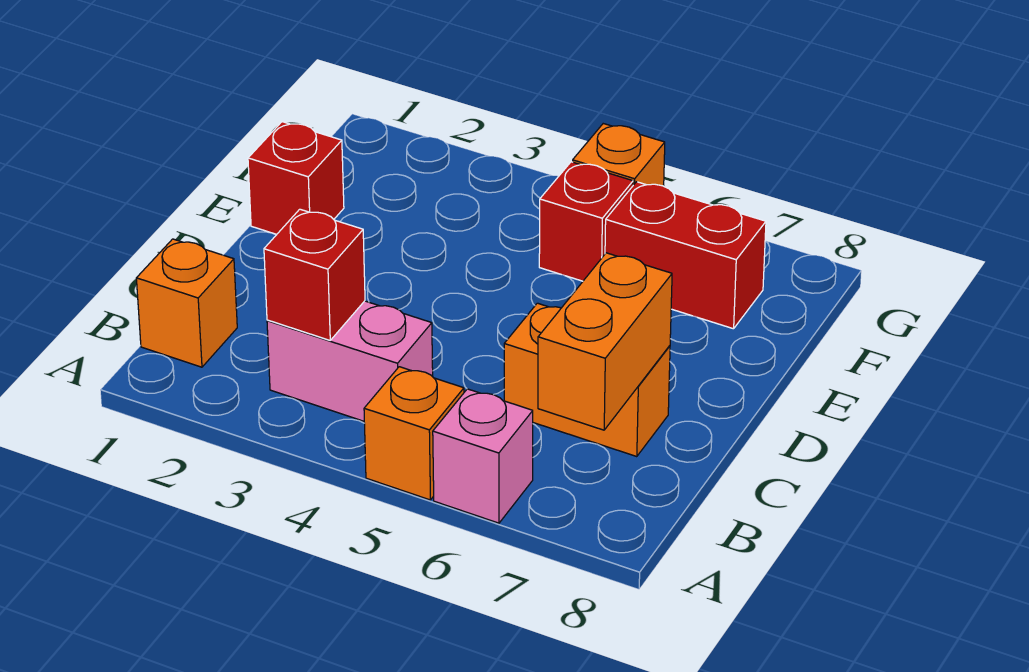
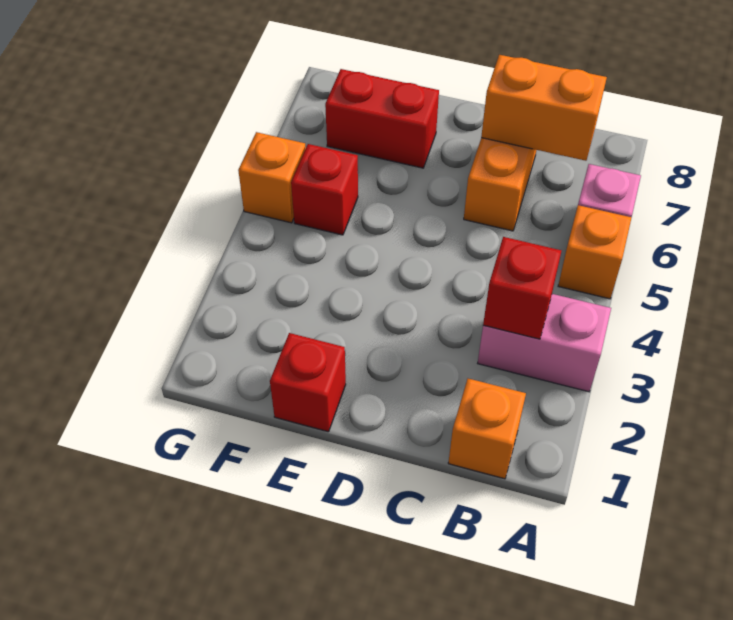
pink 1x2 brick [267,301,433,421] -> pink 1x2 brick turned to [478,294,611,392]
red 1x2 brick [605,182,766,329] -> red 1x2 brick turned to [325,69,439,168]

